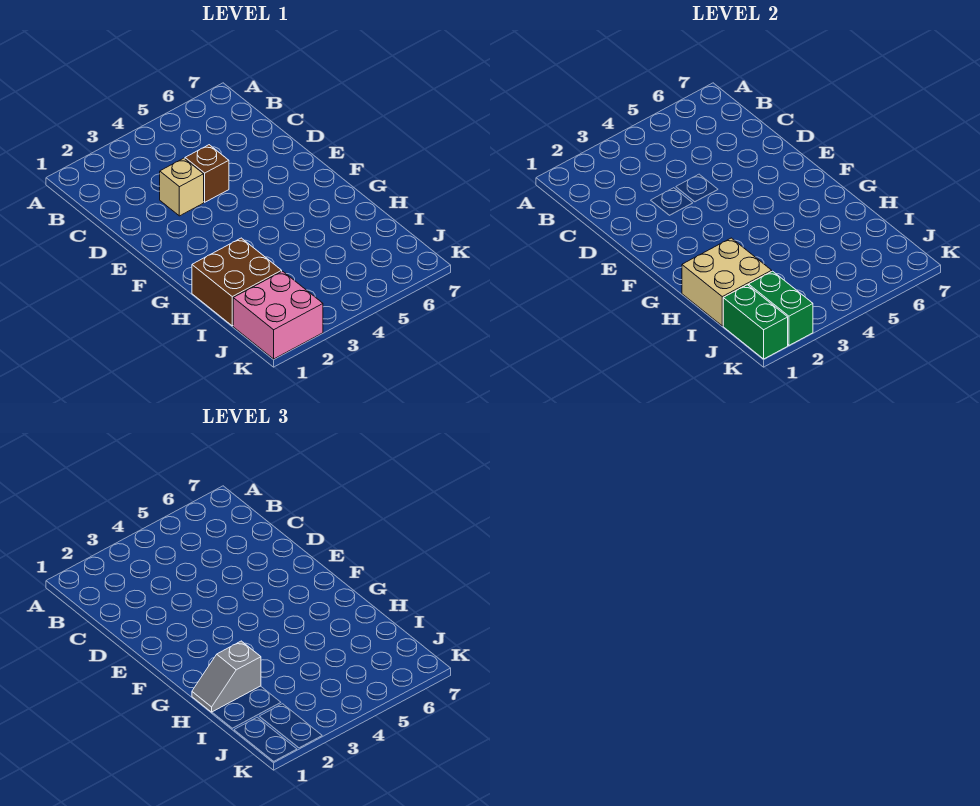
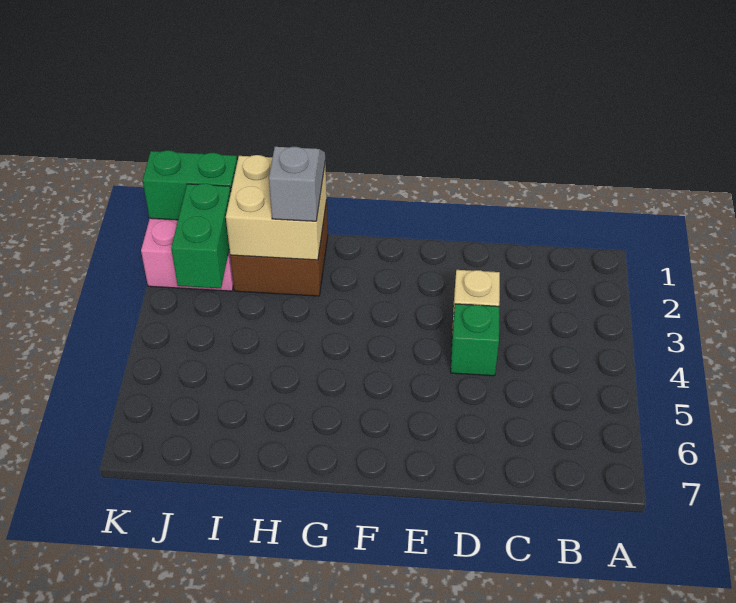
brown 1x1 brick [185,145,229,202] -> green 1x1 brick [451,304,499,376]
green 1x2 brick [749,271,813,345] -> green 1x2 brick turned to [171,184,231,288]

